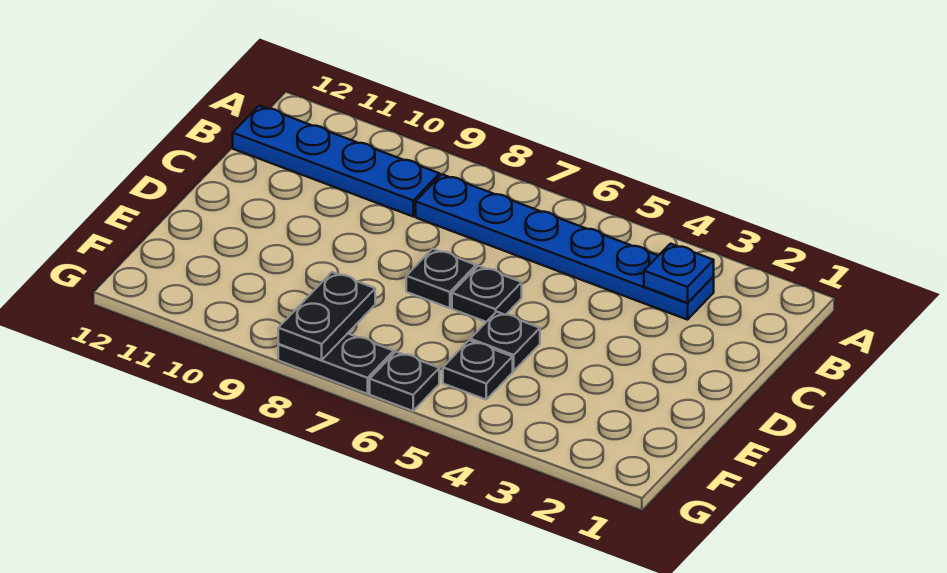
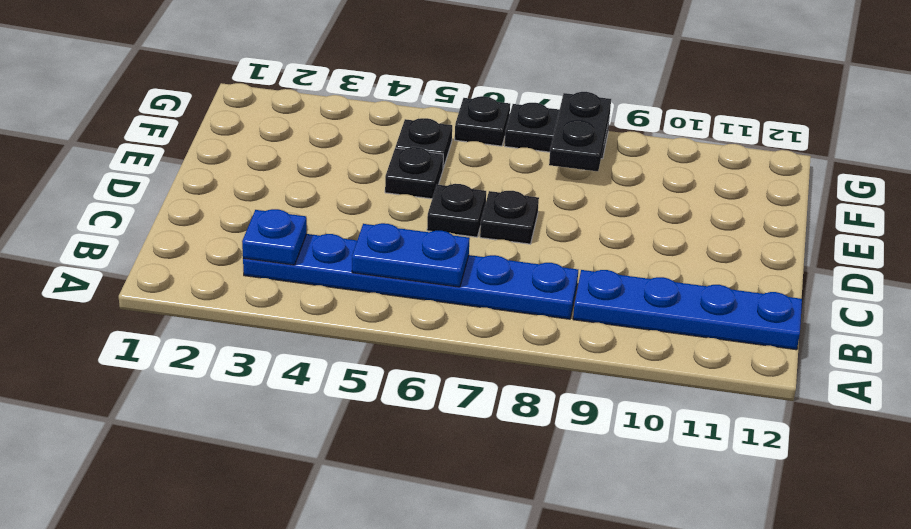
none -> blue 1x2 plate [352,223,470,287]

